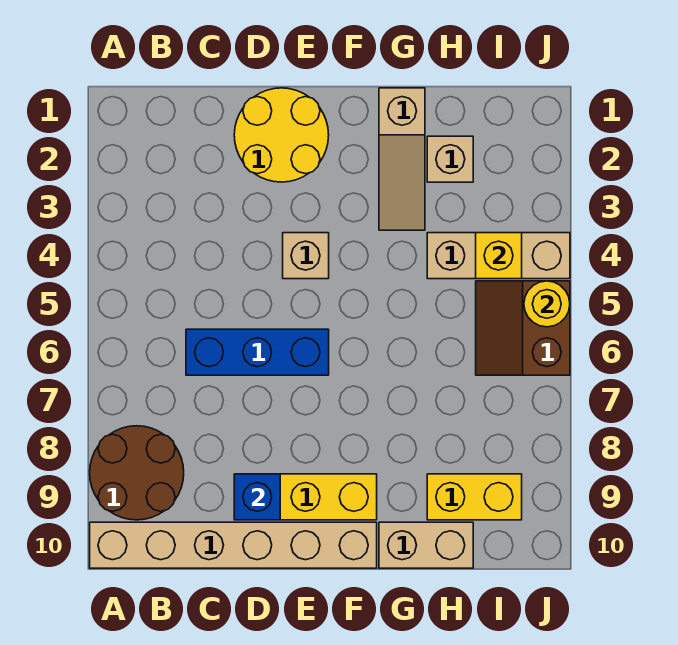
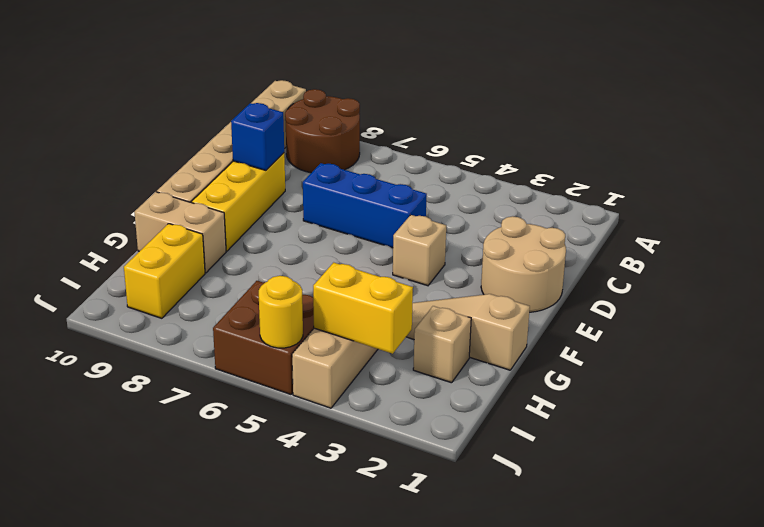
blue 1x3 brick [186,329,329,375] -> blue 1x3 brick turned to [303,163,427,248]
yellow 2x2 round brick [234,88,329,182] -> tan 2x2 round brick [481,216,566,312]
tan 1x2 brick [379,522,473,568] -> tan 1x2 brick turned to [135,192,226,273]
yellow 1x1 brick [476,233,522,279] -> yellow 1x2 brick [313,262,413,354]
brown 2x2 slope [476,281,570,375] -> brown 2x2 brick [213,281,314,395]

